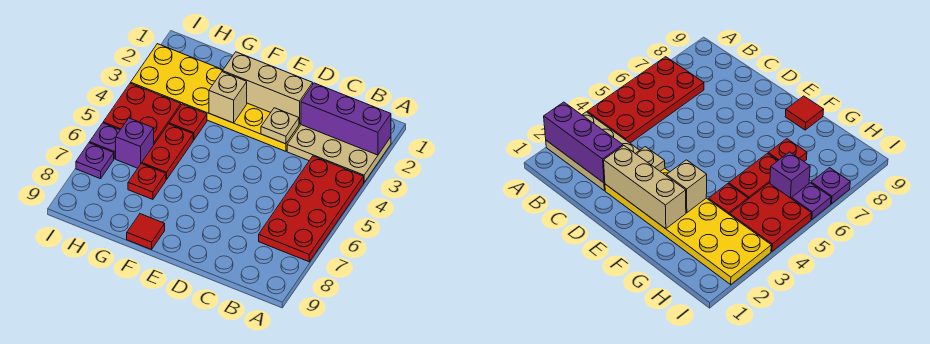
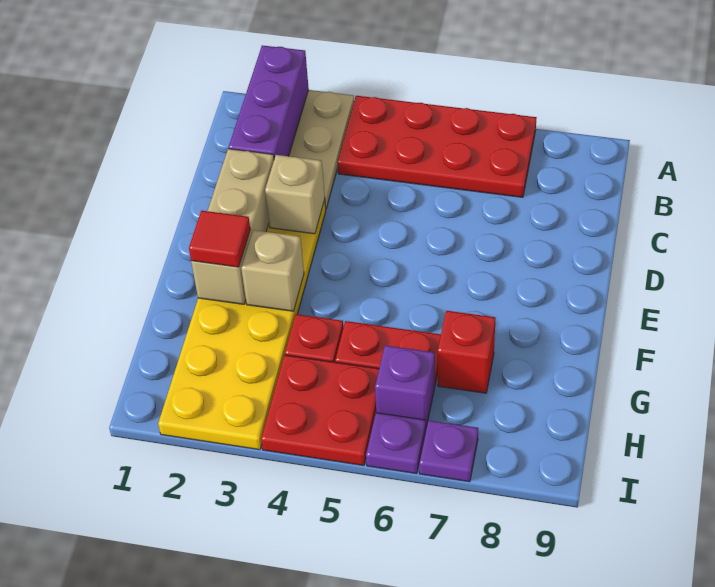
tan 1x1 plate [261,108,299,144] -> tan 1x1 brick [265,155,325,234]
red 1x1 tile [127,214,165,249] -> red 1x1 tile moved to [189,211,250,267]
red 1x1 plate [128,163,166,199] -> red 1x1 brick [438,311,495,393]

